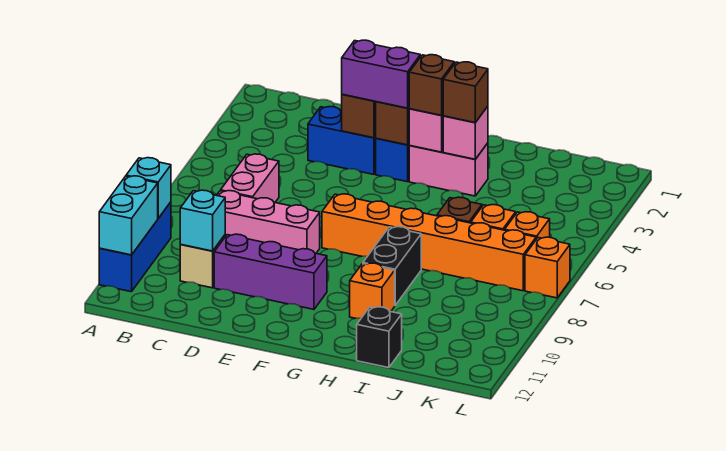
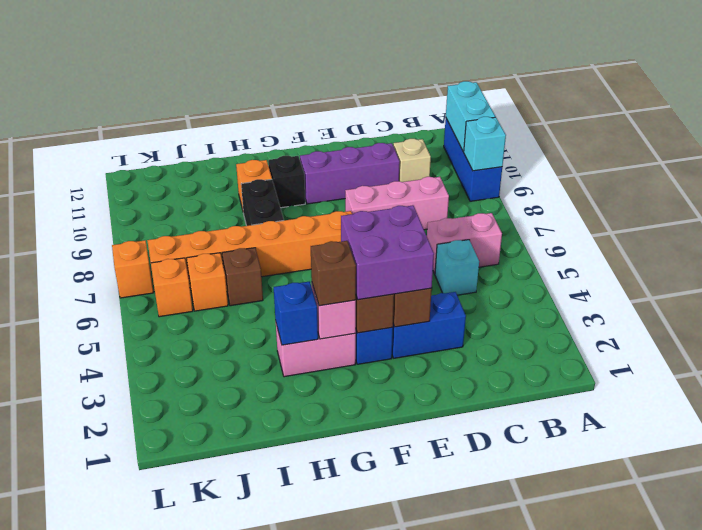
pink 1x2 brick [221,154,279,202] -> pink 1x2 brick turned to [427,213,502,274]
cyan 1x1 brick [180,190,225,251] -> cyan 1x1 brick moved to [435,240,479,295]
purple 1x2 brick [342,40,420,108] -> purple 2x2 brick [341,205,434,300]
pink 1x1 brick [443,106,488,159] -> blue 1x1 brick [273,281,318,345]
brown 1x1 brick [443,62,488,122] -> none
black 1x1 brick [357,307,402,368] -> black 1x1 brick moved to [268,156,305,208]

